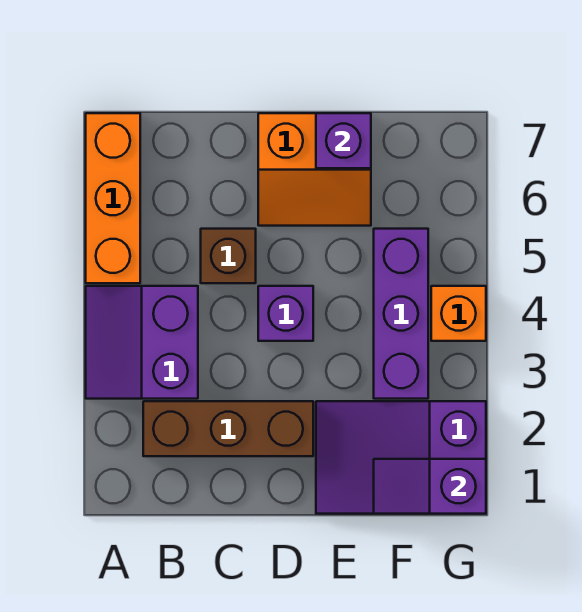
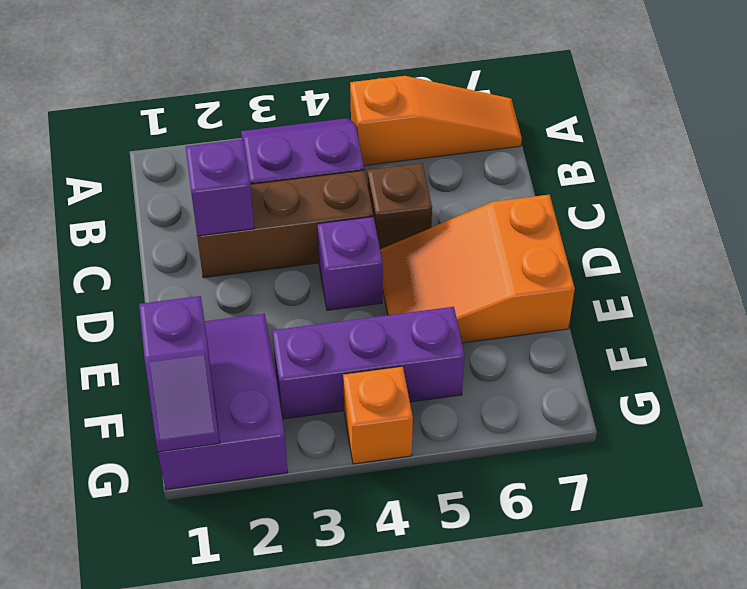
orange 1x3 brick [86,113,140,283] -> orange 1x3 slope [350,76,522,166]
brown 1x3 brick [143,401,313,456] -> brown 1x3 brick turned to [197,170,373,278]
orange 2x2 slope [258,113,371,226] -> orange 2x3 slope [380,195,575,343]
purple 1x1 brick [316,113,371,168] -> purple 1x1 brick moved to [186,139,254,236]
purple 1x2 slope [374,459,486,514] -> purple 1x2 slope turned to [139,296,220,452]

